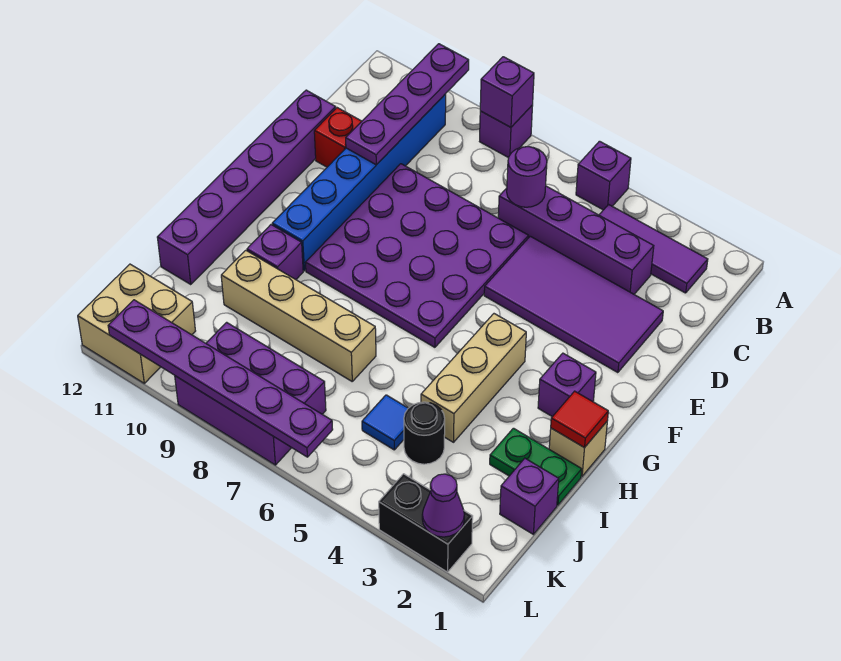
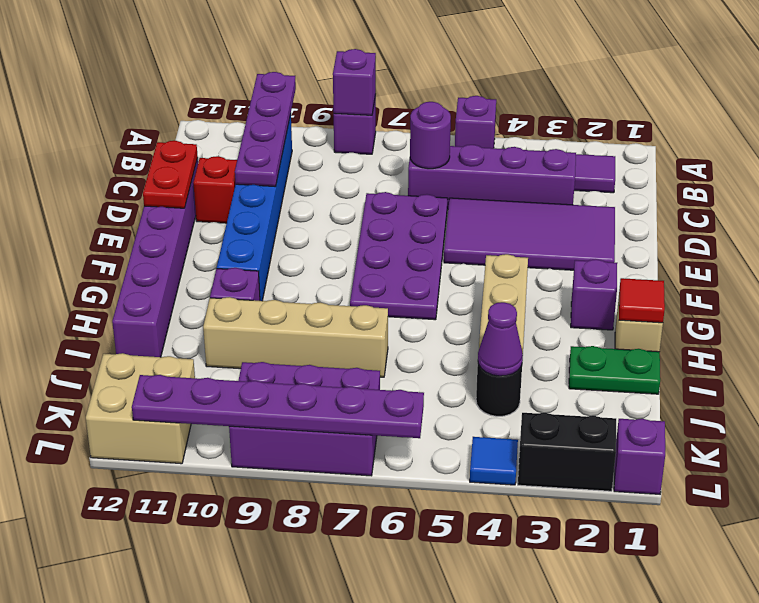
purple 4x4 plate [306,164,529,347] -> purple 2x4 plate [350,192,448,320]
none -> red 1x2 plate [143,141,198,208]
purple 1x1 brick [500,458,559,534] -> purple 1x1 brick moved to [614,419,665,494]
blue 1x1 tile [362,395,408,450] -> blue 1x1 tile moved to [470,437,518,485]
purple 1x1 cone [422,474,464,537] -> purple 1x1 cone moved to [478,302,523,376]

